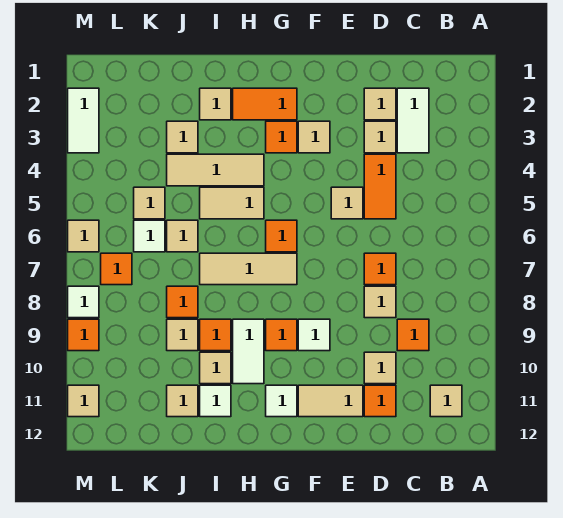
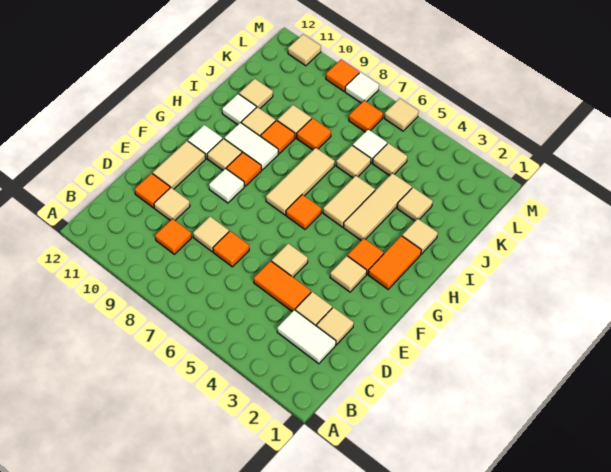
tan 1x1 tile [430,385,462,417] -> tan 1x1 tile moved to [207,139,242,170]
white 1x2 tile [68,88,99,153] -> none

